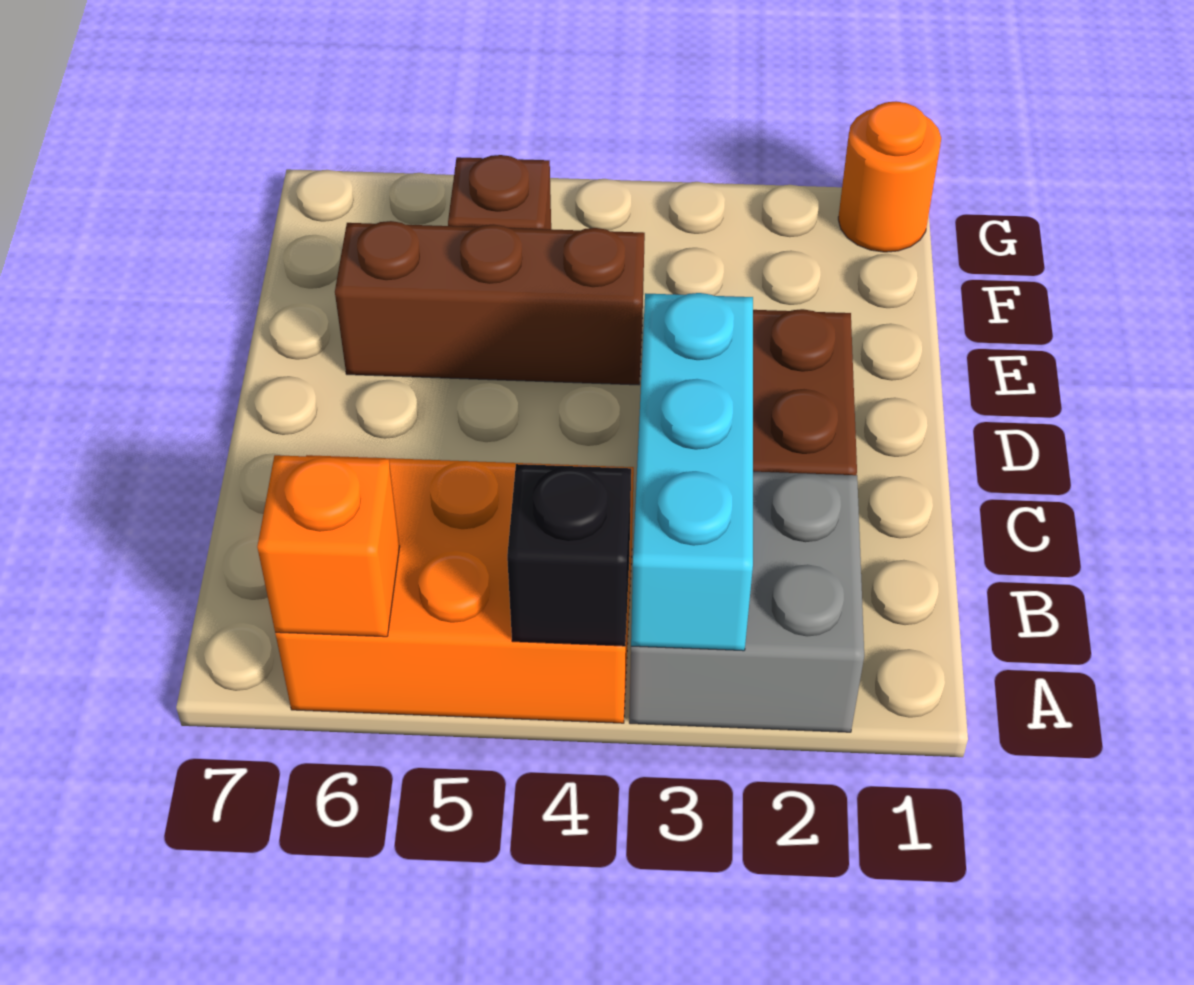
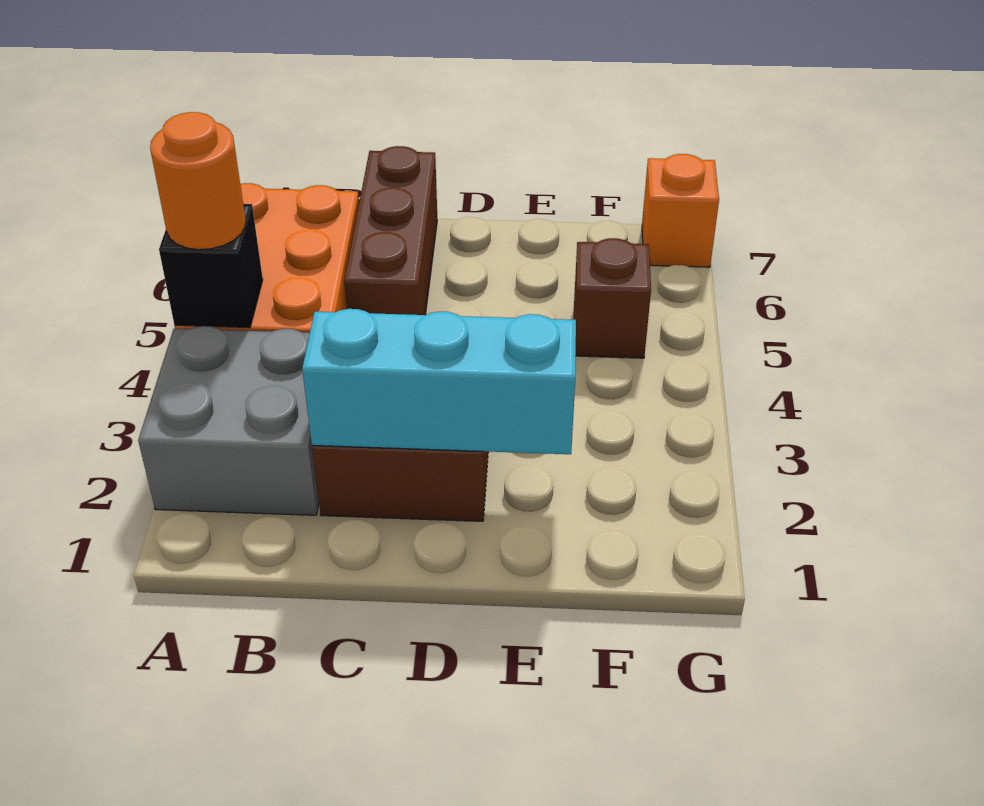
cyan 1x3 brick [631,293,753,651] -> cyan 1x3 brick moved to [302,309,576,454]
orange 1x1 brick [257,455,400,637] -> orange 1x1 brick moved to [642,154,719,267]
brown 1x3 brick [335,221,645,385] -> brown 1x3 brick moved to [344,146,437,315]
orange 1x1 round brick [838,102,941,252] -> orange 1x1 round brick moved to [150,112,245,250]

